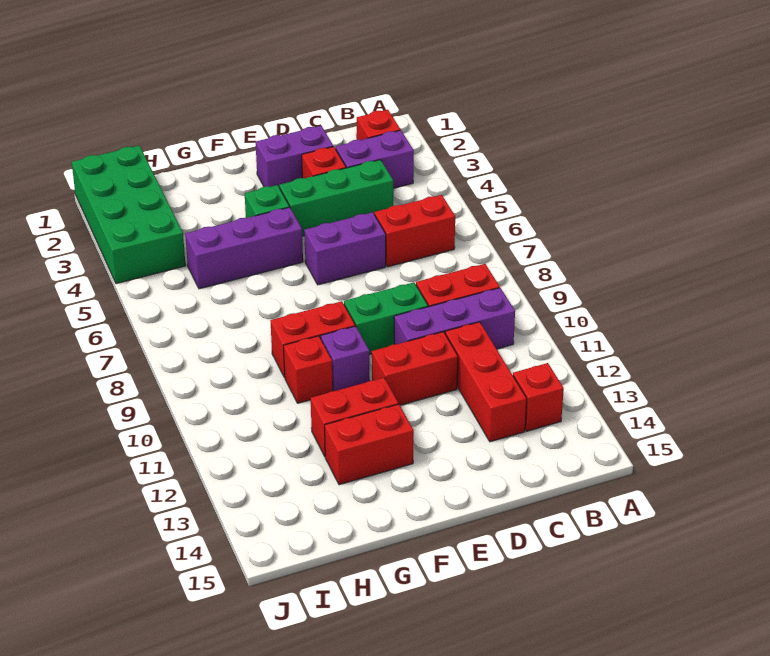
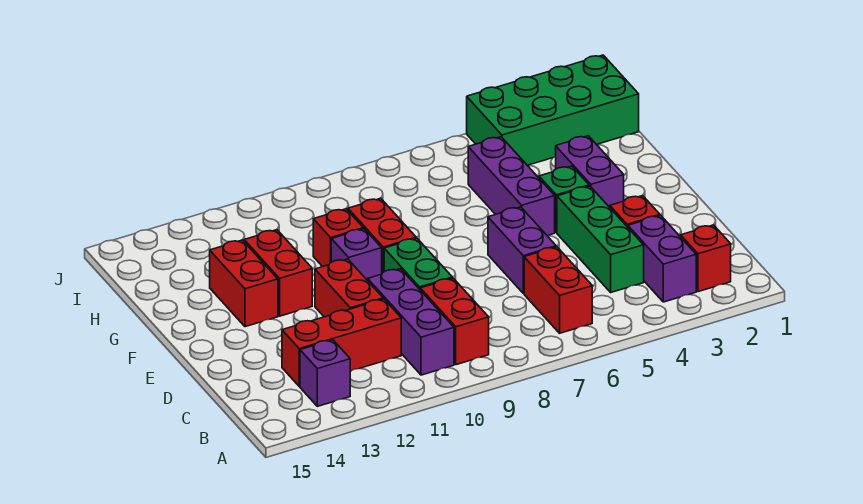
red 1x1 brick [513,363,564,431] -> purple 1x1 brick [300,340,350,406]
purple 1x2 brick [256,126,333,188] -> purple 1x2 brick moved to [556,136,624,207]

